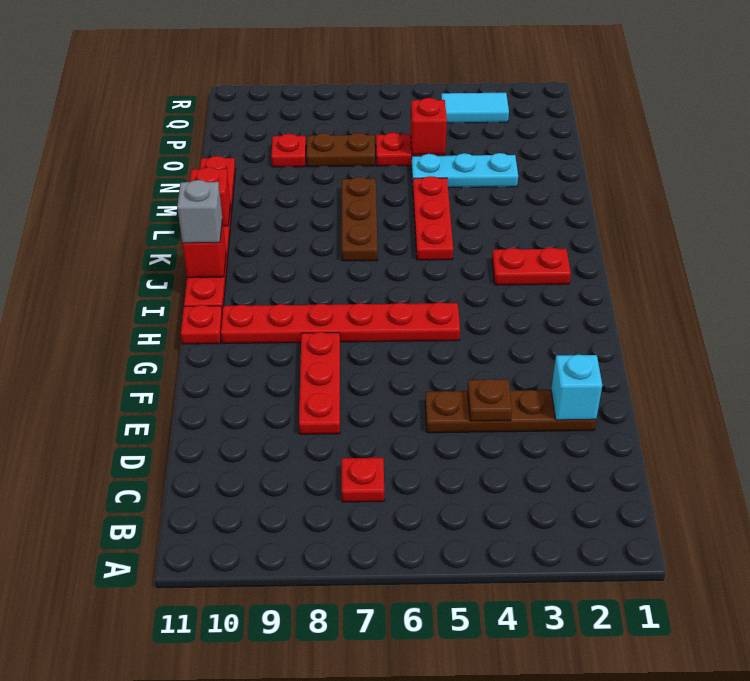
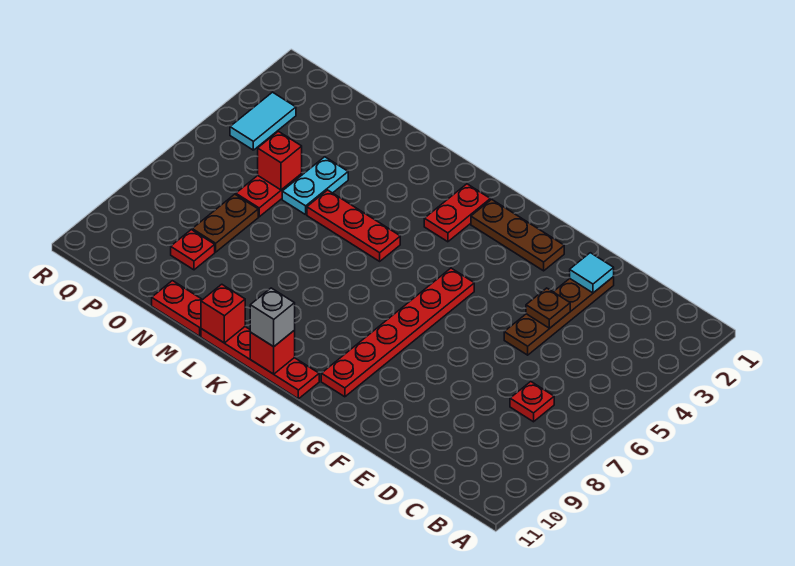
cyan 1x1 brick [551,355,602,420] -> cyan 1x1 tile [570,253,614,293]
red 1x3 plate [299,332,340,434] -> none
red 1x1 plate [181,305,222,344] -> none
brown 1x3 plate [342,177,378,261] -> brown 1x3 plate moved to [471,199,564,271]
cyan 1x3 plate [412,153,518,188] -> cyan 1x2 plate [282,157,348,215]

